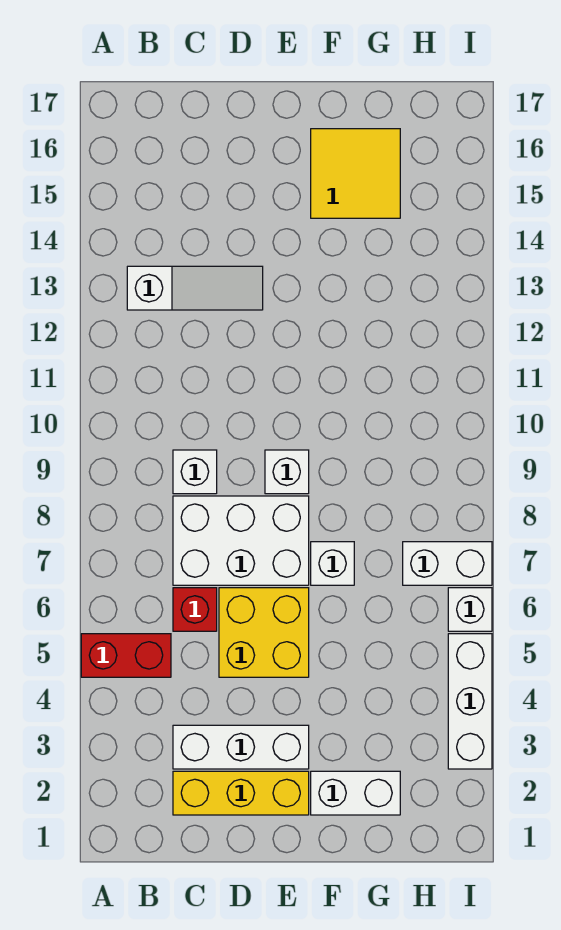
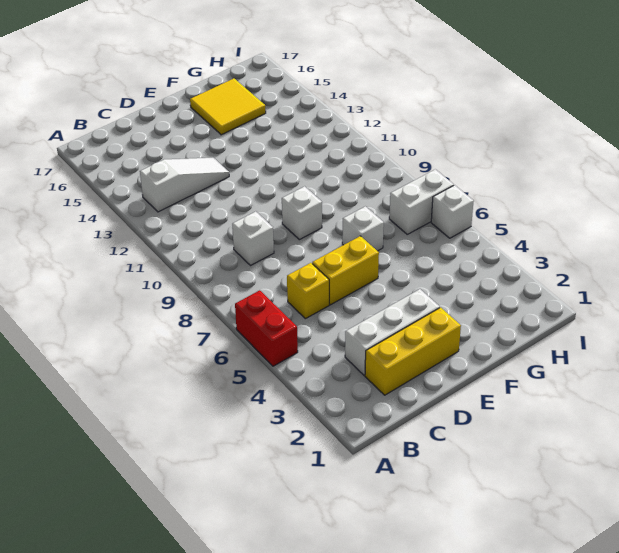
red 1x2 brick [81,634,171,677] -> red 1x2 brick turned to [235,290,298,366]
red 1x1 brick [173,588,217,631] -> yellow 1x1 brick [287,263,329,319]
white 2x3 brick [173,496,309,585] -> none
yellow 2x2 brick [219,588,309,677] -> yellow 1x2 brick [312,236,379,305]
white 1x2 brick [311,771,400,815] -> none
white 1x3 brick [448,634,492,769] -> none

